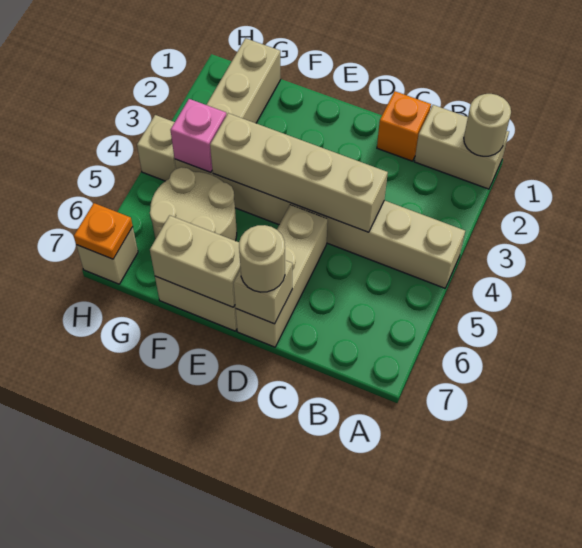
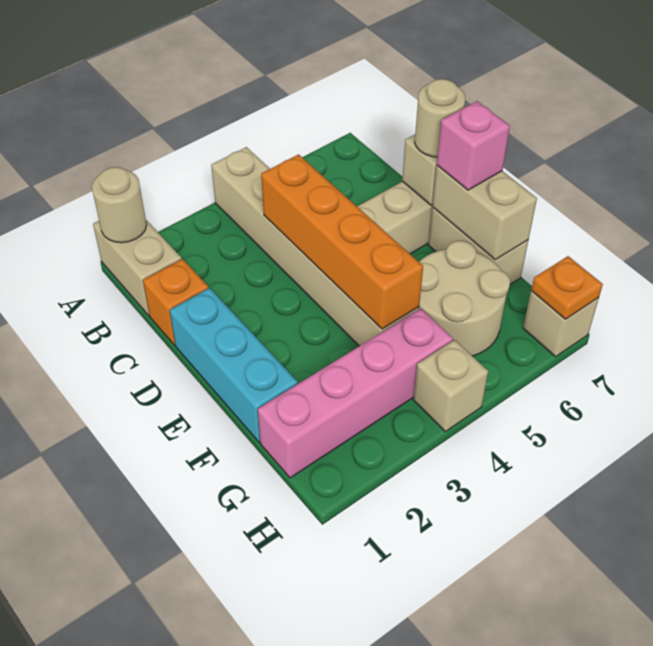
tan 1x4 brick [210,113,388,232] -> orange 1x4 brick [261,155,423,329]
none -> cyan 1x3 brick [170,288,298,442]
tan 1x4 brick [175,38,281,175] -> pink 1x4 brick [258,309,453,478]
pink 1x1 brick [171,99,226,173] -> pink 1x1 brick moved to [437,101,510,190]

